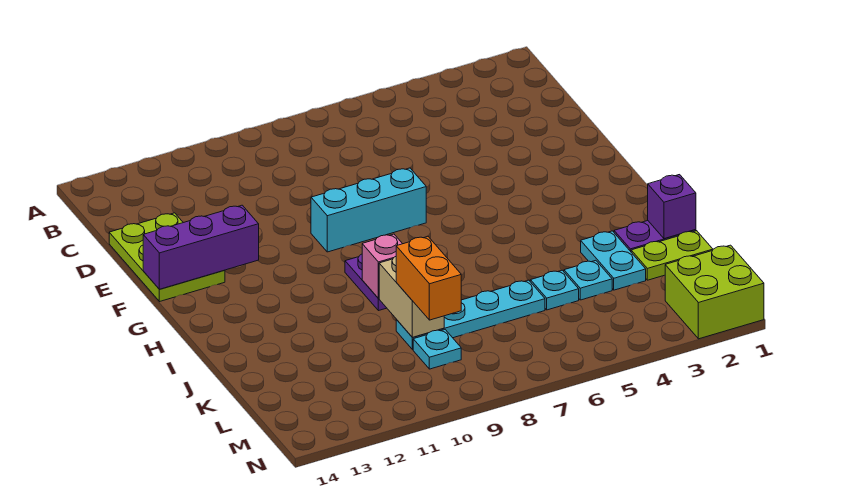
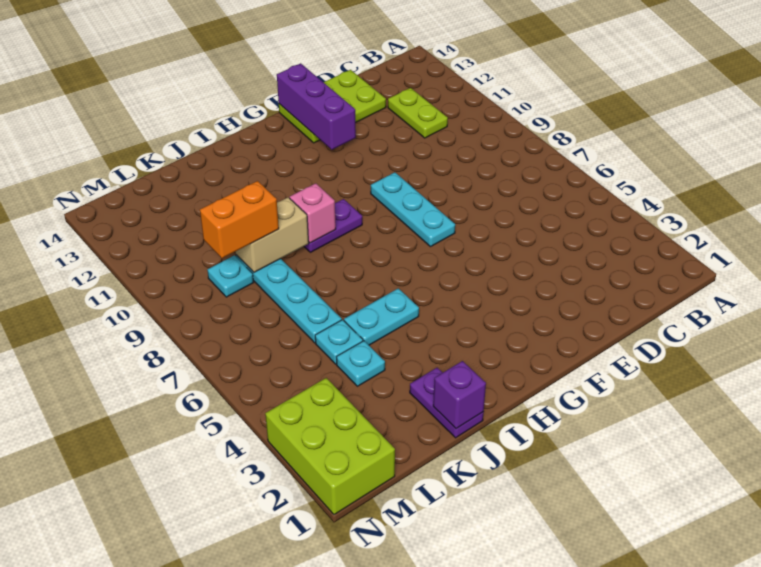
cyan 1x3 brick [311,168,426,252] -> cyan 1x3 plate [371,172,455,247]
cyan 1x2 plate [581,231,646,290] -> cyan 1x2 plate moved to [344,288,419,345]
lime 1x2 plate [631,231,713,280] -> lime 1x2 plate moved to [388,88,448,138]
lime 2x2 brick [665,245,764,339] -> lime 2x3 brick [265,378,395,515]

